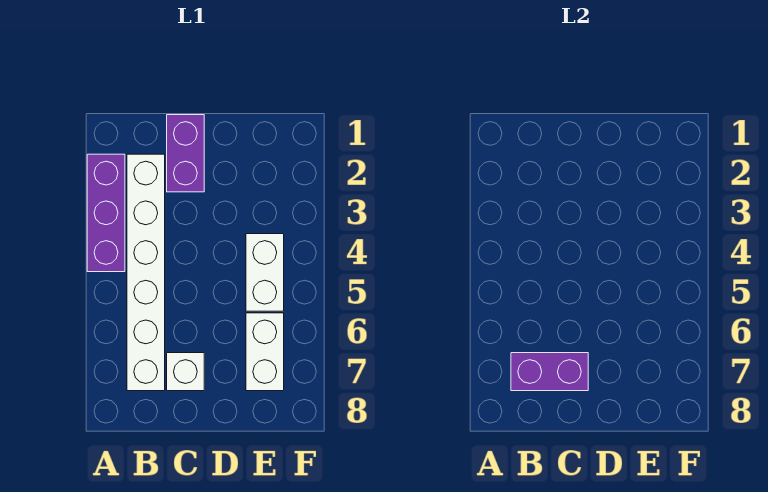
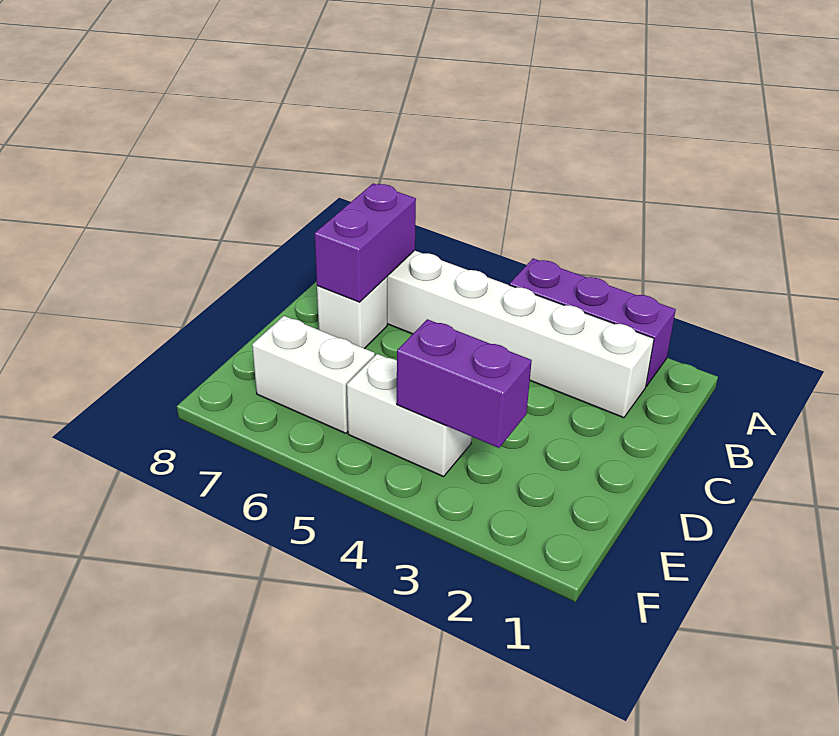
purple 1x2 brick [167,115,204,192] -> purple 1x2 brick moved to [397,319,532,448]

